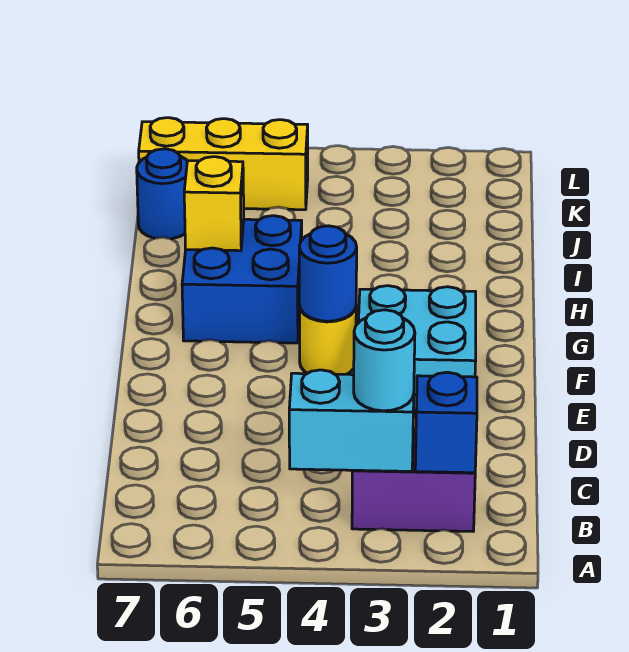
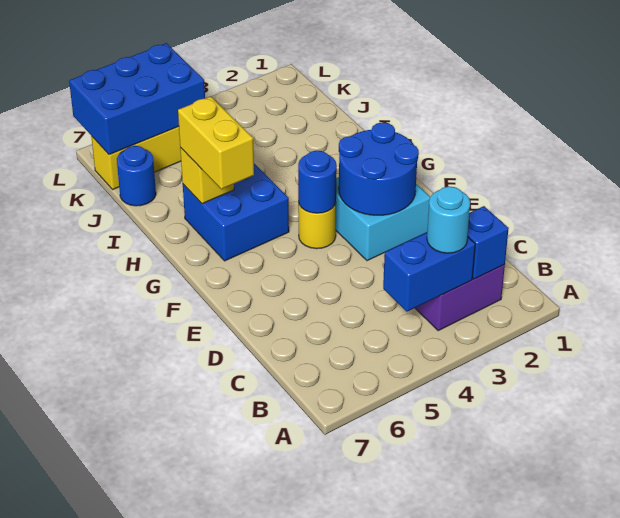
cyan 1x2 brick [289,370,414,471] -> blue 1x2 brick [383,233,475,311]
none -> blue 2x2 round brick [339,122,419,215]
none -> yellow 1x2 brick [178,96,254,189]
none -> blue 2x3 brick [69,43,205,155]

